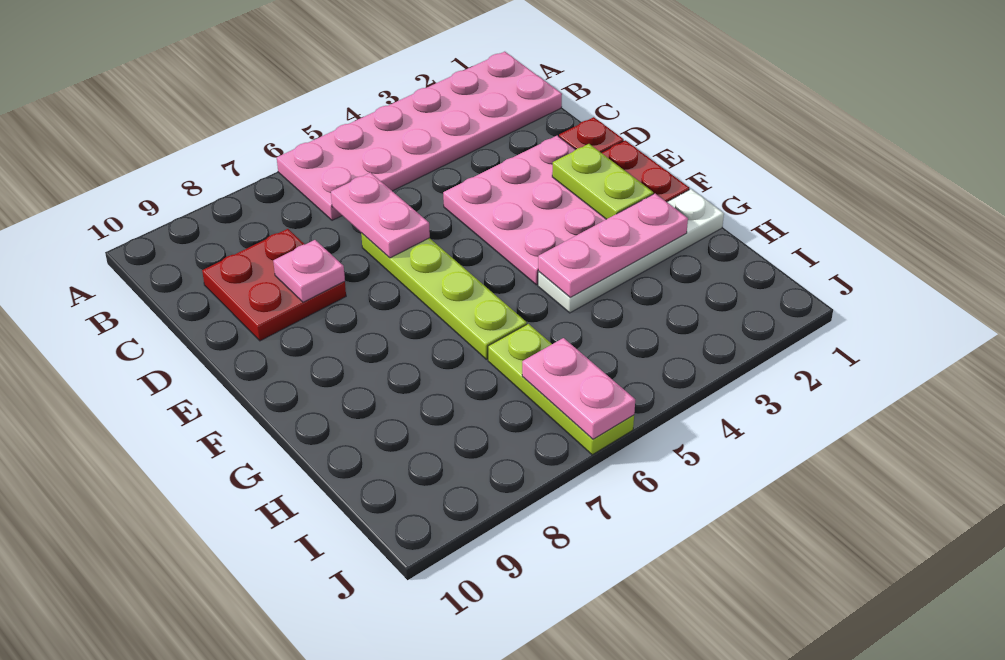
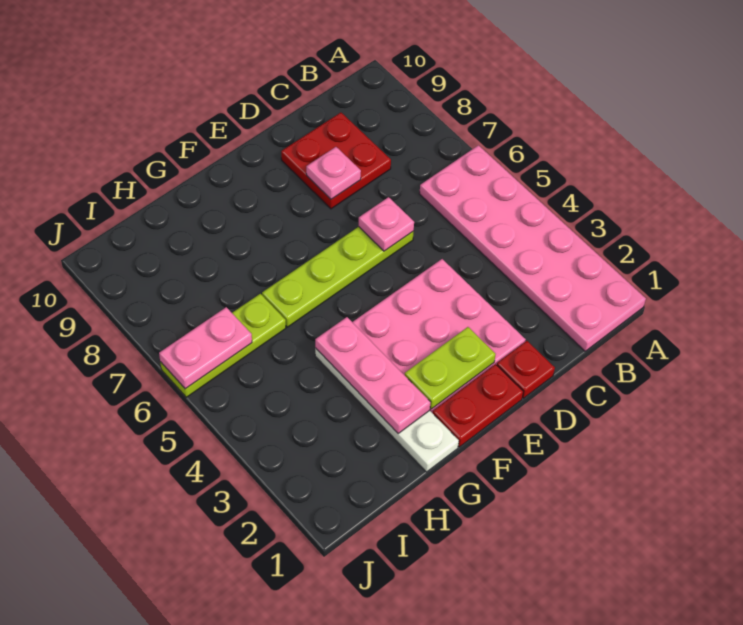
pink 1x2 plate [331,172,430,258] -> pink 1x1 plate [359,197,414,251]

